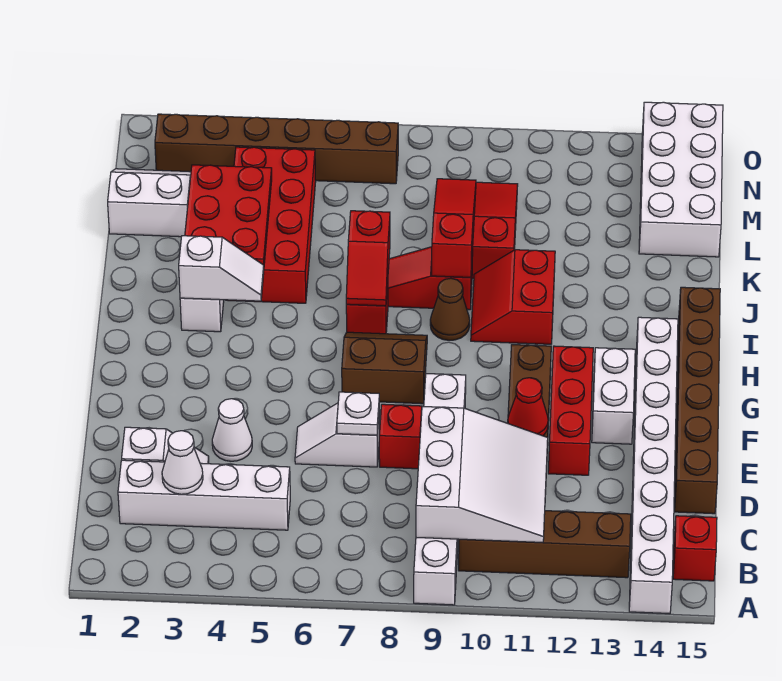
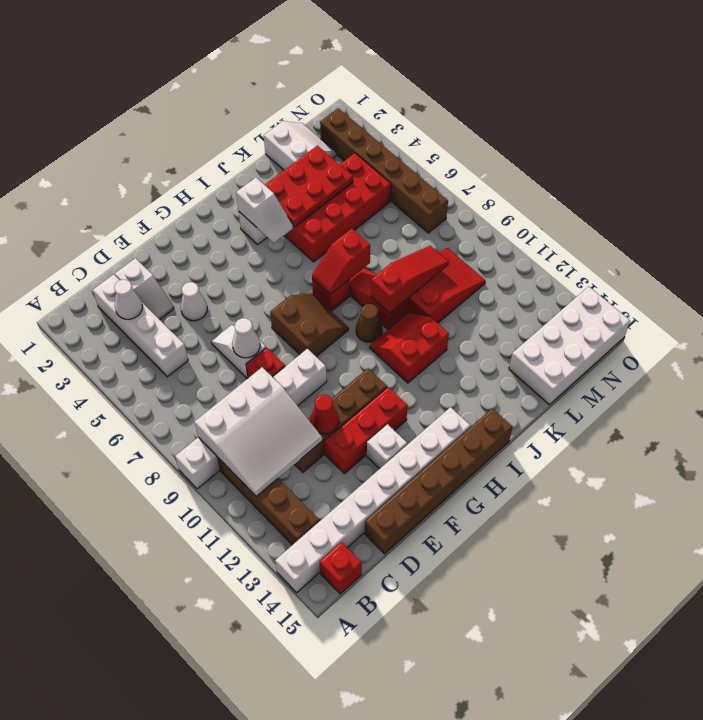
white 1x1 plate [337,392,379,435] -> white 1x1 cone [232,318,260,358]
white 1x2 brick [592,348,635,444] -> white 1x1 brick [367,424,407,469]

